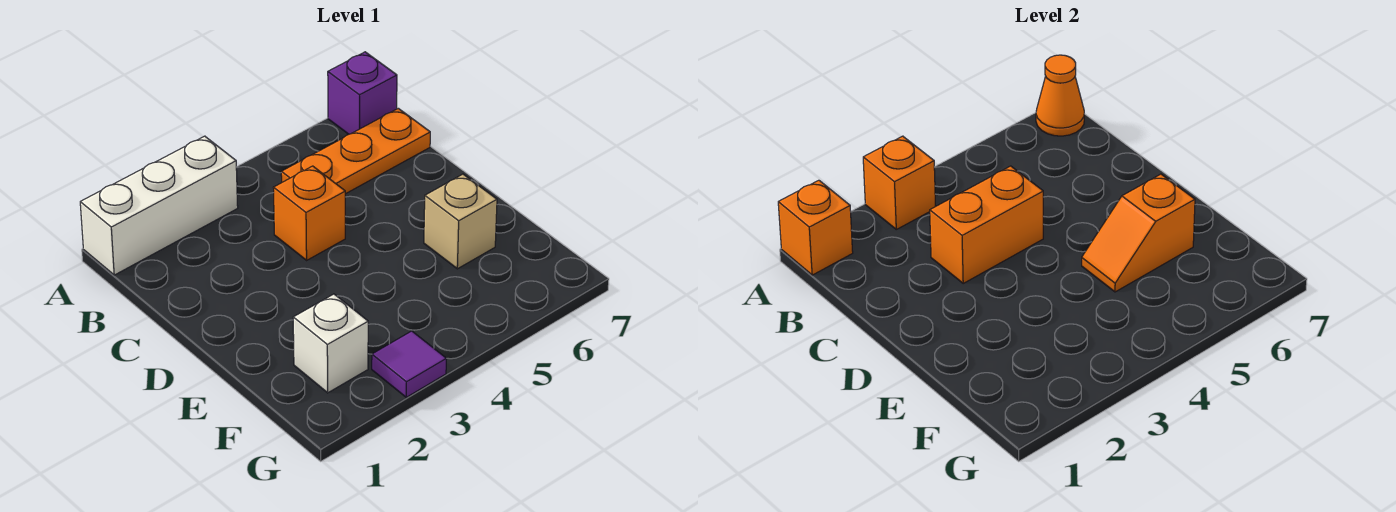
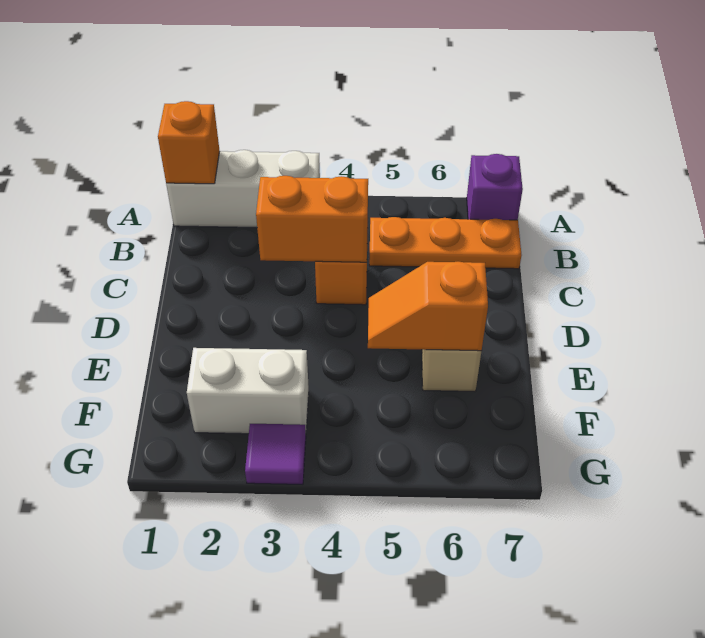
orange 1x1 brick [863,136,936,229] -> none
orange 1x1 cone [1036,55,1084,136] -> none
white 1x1 brick [293,294,368,393] -> white 1x2 brick [187,348,309,434]

